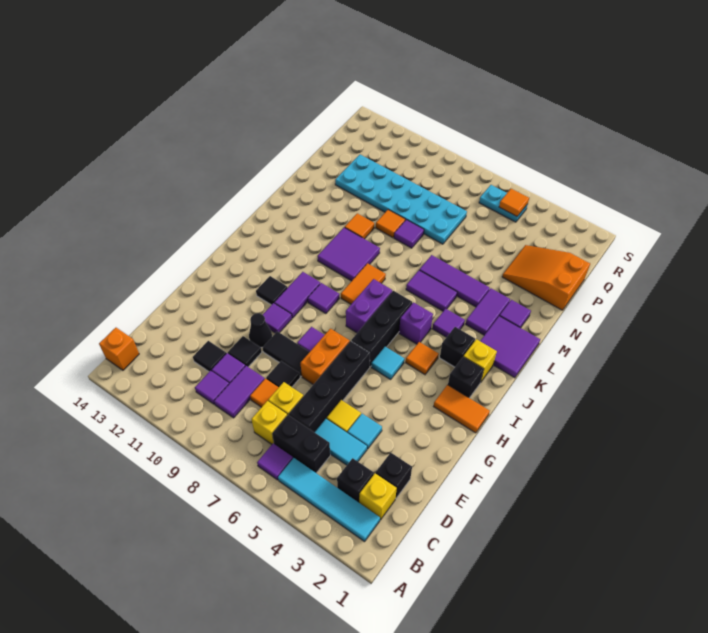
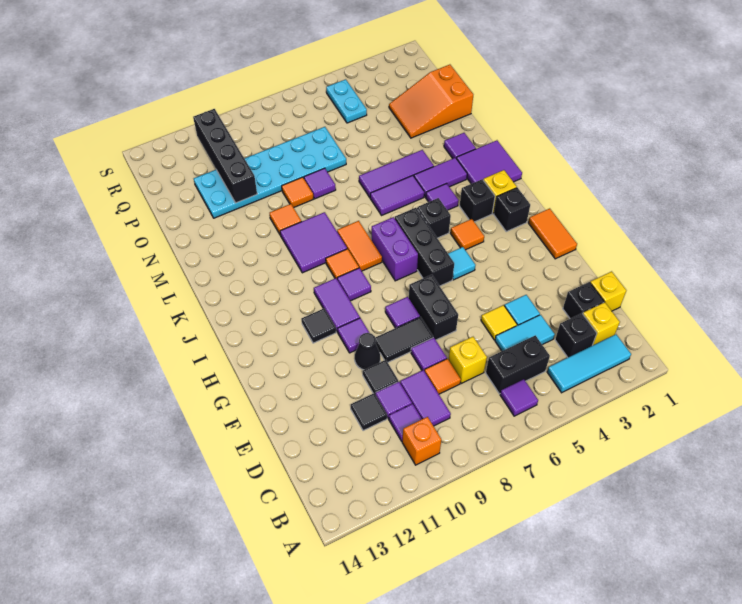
cyan 1x4 tile [278,458,380,542] -> cyan 1x3 tile [547,334,631,393]
orange 1x1 brick [99,328,139,370] -> orange 1x1 brick moved to [402,417,441,465]
yellow 1x1 brick [251,401,287,444] -> yellow 1x1 brick moved to [590,271,626,311]
black 1x4 brick [289,341,370,432] -> black 1x4 brick moved to [193,109,257,203]
black 1x1 tile [266,361,300,387] -> purple 1x1 tile [411,337,447,371]
orange 1x2 brick [301,329,350,385] -> black 1x2 brick [409,275,458,340]
orange 1x2 tile [434,385,490,433] -> orange 1x2 tile turned to [528,208,577,259]
purple 1x1 brick [399,302,433,344] -> black 1x1 brick [417,198,451,238]
purple 1x2 tile [466,288,510,335] -> purple 1x2 tile turned to [414,158,467,197]
cyan 1x2 plate [479,185,528,222] -> cyan 1x2 plate turned to [326,79,367,123]
orange 1x1 tile [499,189,529,216] -> orange 1x1 tile moved to [326,249,359,278]

